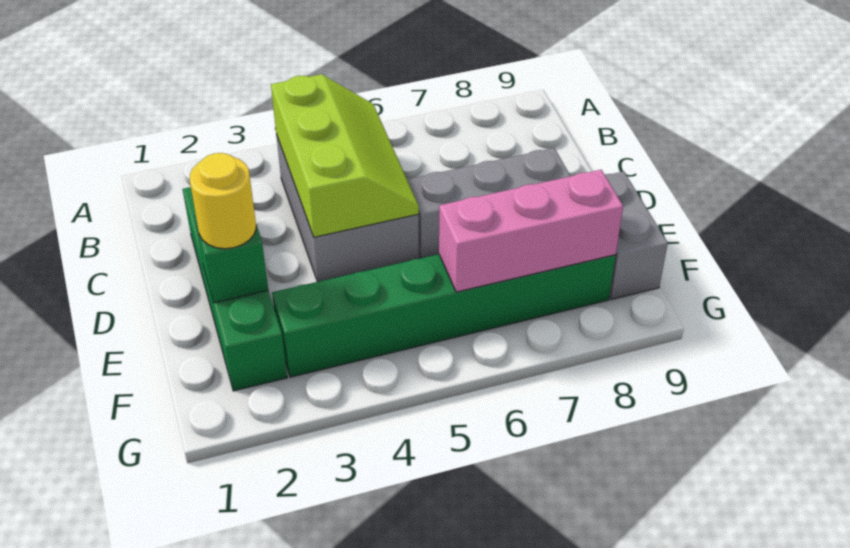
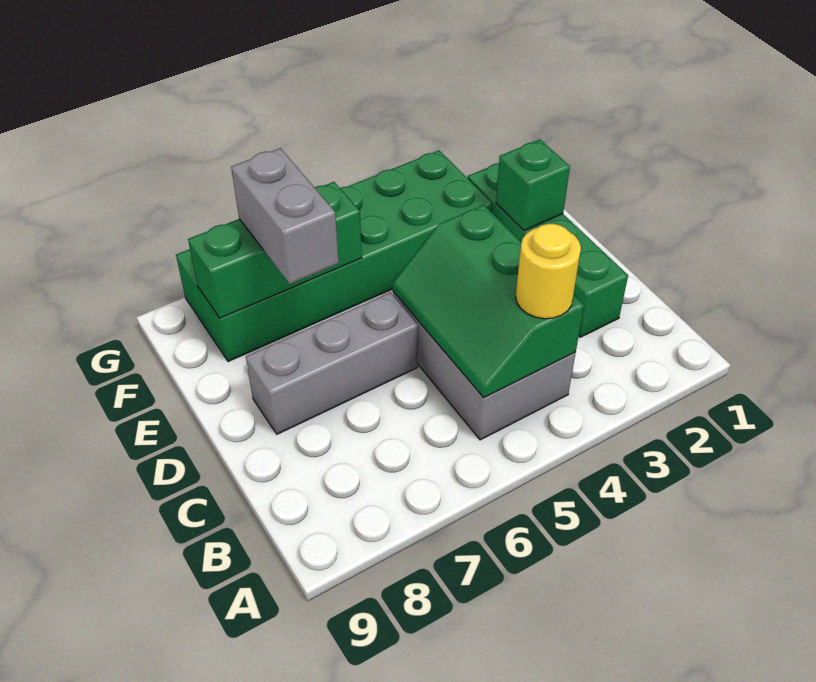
lime 2x3 slope [271,74,419,237] -> green 2x3 slope [393,205,584,398]
yellow 1x1 round brick [190,153,256,249] -> yellow 1x1 round brick moved to [516,224,581,319]
grey 1x2 brick [605,171,668,299] -> grey 1x2 brick moved to [231,148,339,284]
green 1x6 brick [272,254,616,377] -> green 2x6 brick [176,151,492,362]
pink 1x3 brick [439,170,623,292] -> green 1x3 brick [188,182,362,318]

